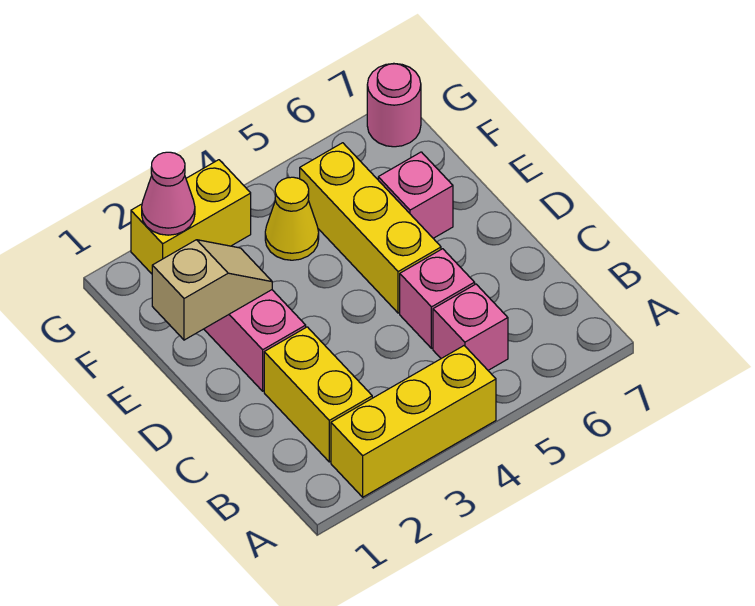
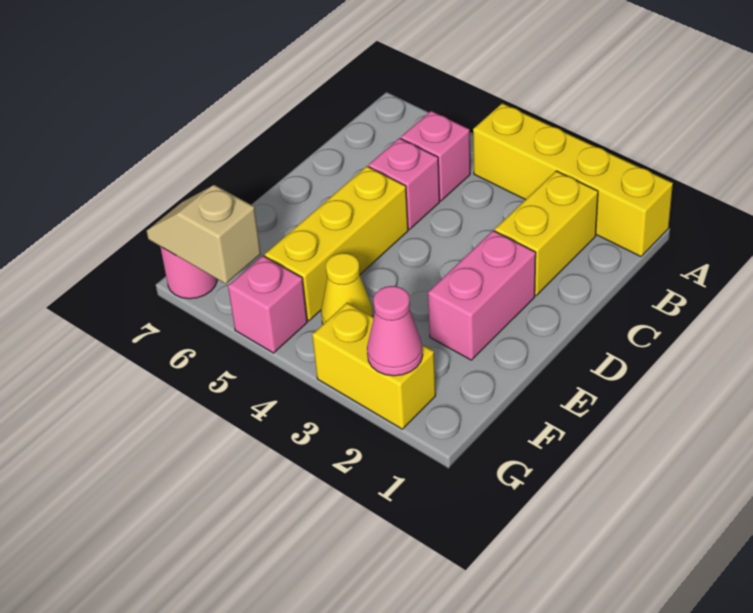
yellow 1x3 brick [331,346,496,497] -> yellow 1x4 brick [473,103,673,257]
tan 1x2 slope [152,240,272,340] -> tan 1x2 slope moved to [147,185,261,284]
pink 1x1 brick [378,152,453,238] -> pink 1x1 brick moved to [228,256,307,353]

